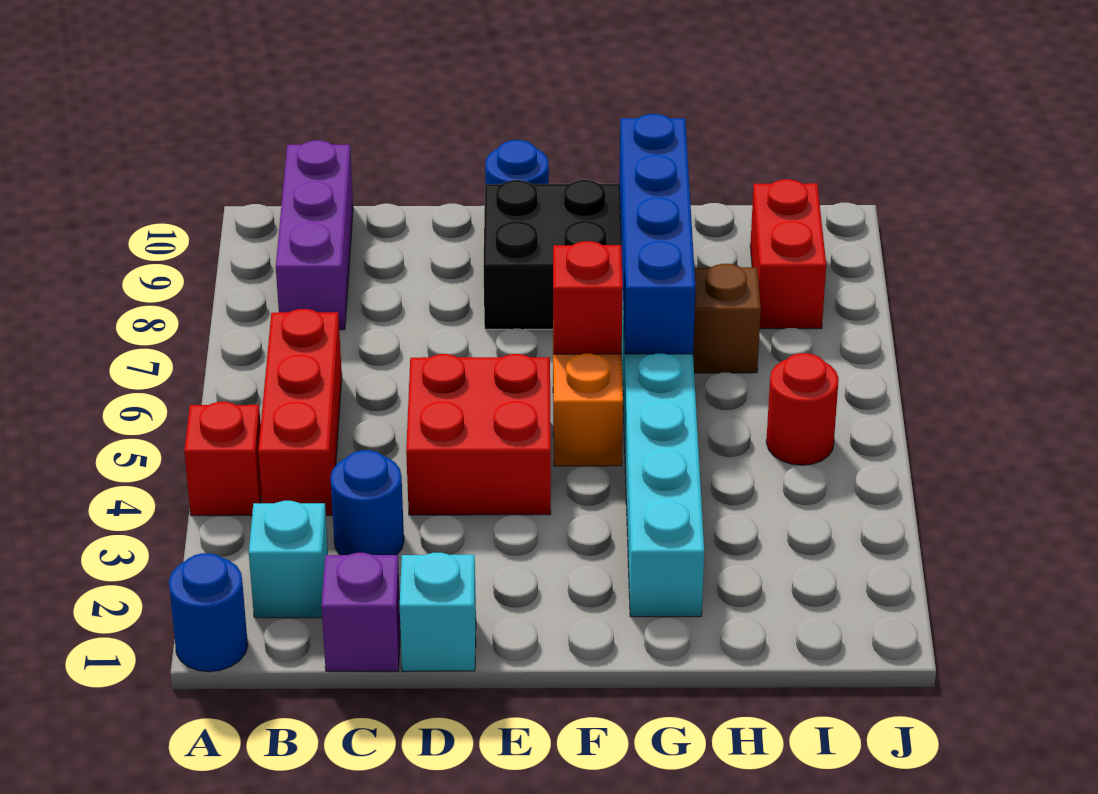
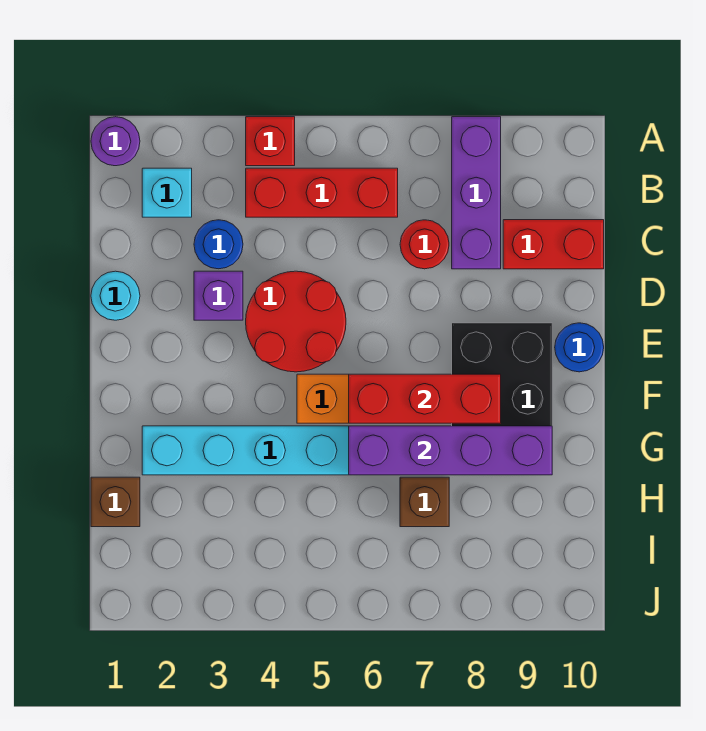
blue 1x1 round brick [169,553,248,672] -> purple 1x1 round brick [91,117,140,166]
purple 1x3 brick [276,140,353,330] -> purple 1x3 brick turned to [452,117,501,269]
purple 1x1 brick [322,553,400,671] -> purple 1x1 brick moved to [194,271,243,320]
cyan 1x1 brick [400,553,476,671] -> cyan 1x1 round brick [91,271,140,320]
red 2x2 brick [406,354,551,515] -> red 2x2 round brick [246,271,346,372]
red 1x1 brick [553,241,623,354] -> red 1x3 brick [349,374,501,423]
blue 1x4 brick [619,114,696,354] -> purple 1x4 brick [349,426,552,475]
none -> brown 1x1 brick [91,477,140,527]
red 1x1 round brick [766,353,839,465] -> red 1x1 round brick moved to [400,220,449,269]
red 1x2 brick [750,179,826,329] -> red 1x2 brick moved to [503,220,604,269]

